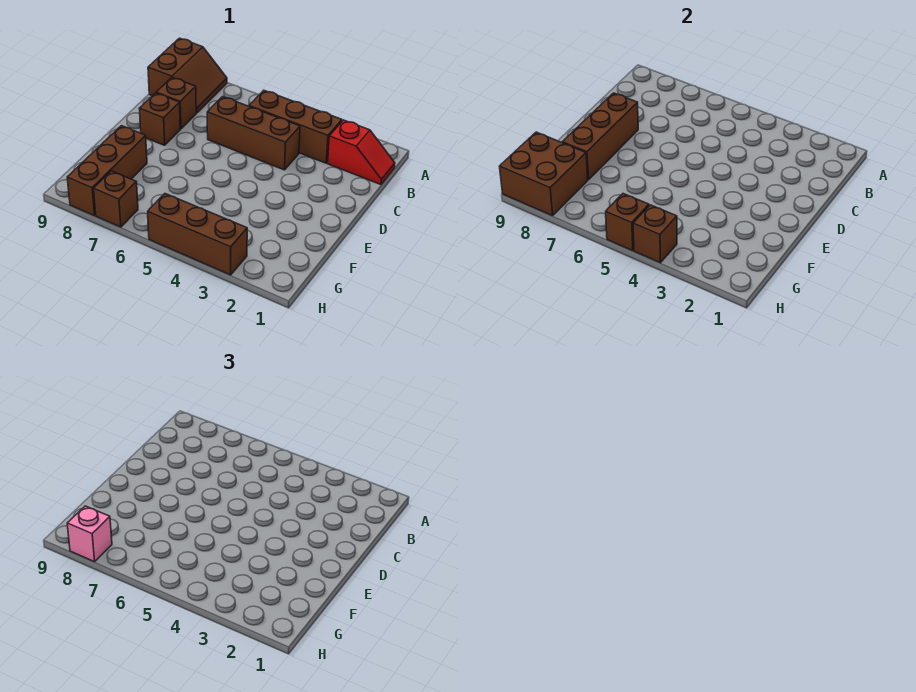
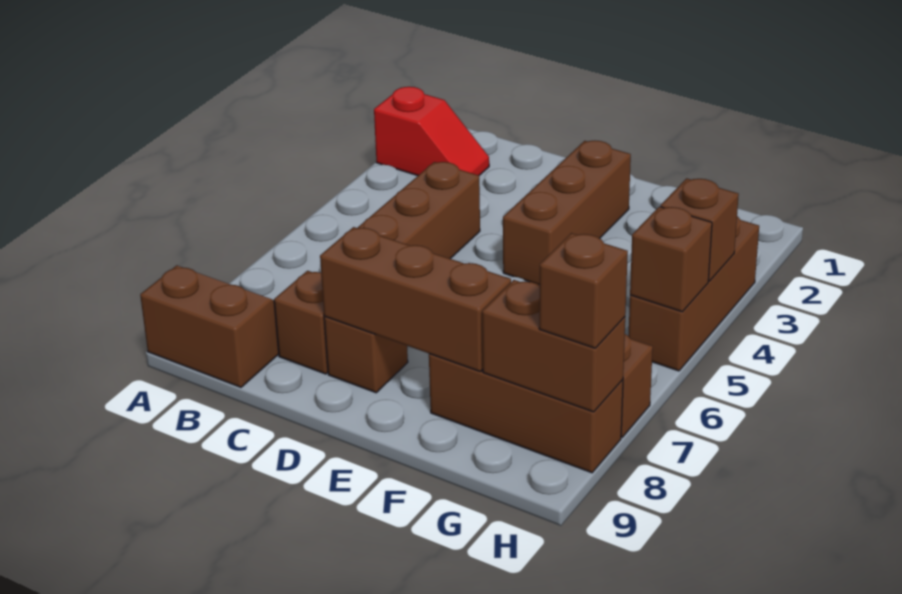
red 1x2 slope [328,120,395,184] -> red 1x2 slope turned to [374,87,489,176]
brown 1x3 brick [249,91,342,163] -> brown 1x3 brick moved to [503,141,631,285]
brown 2x2 brick [499,132,588,216] -> brown 1x2 brick [482,280,625,412]
pink 1x1 brick [67,506,112,562] -> brown 1x1 brick [539,233,628,348]

